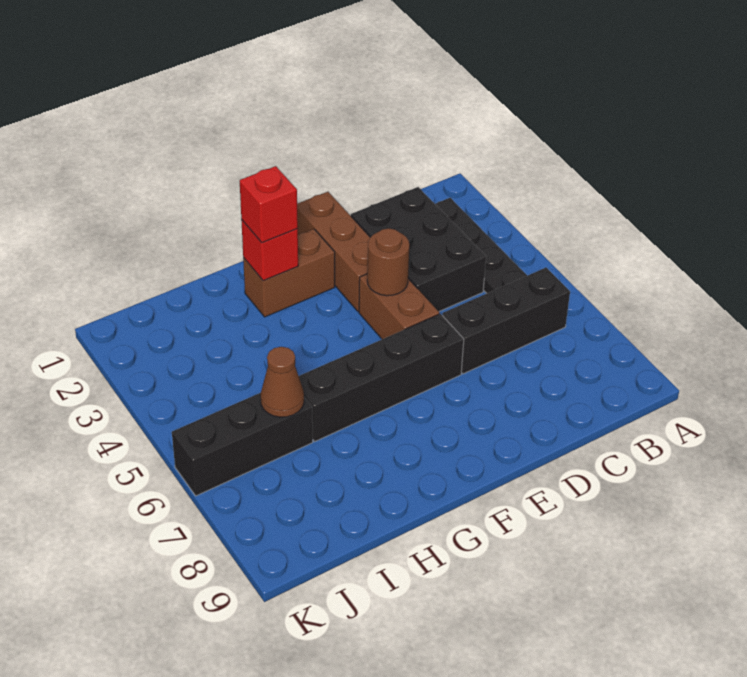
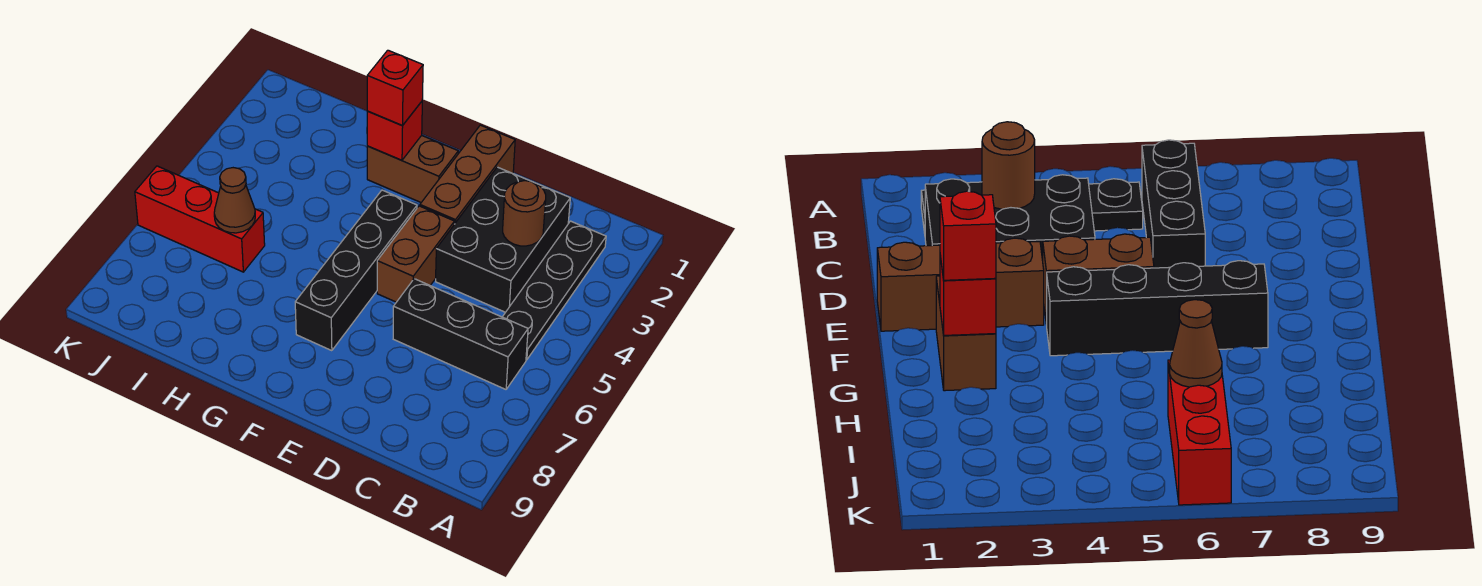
brown 1x1 round brick [367,228,409,296] -> brown 1x1 round brick moved to [503,181,546,246]
black 1x4 brick [299,314,464,441] -> black 1x4 brick turned to [295,190,417,351]
black 1x3 brick [172,393,313,496] -> red 1x3 brick [135,166,265,272]

